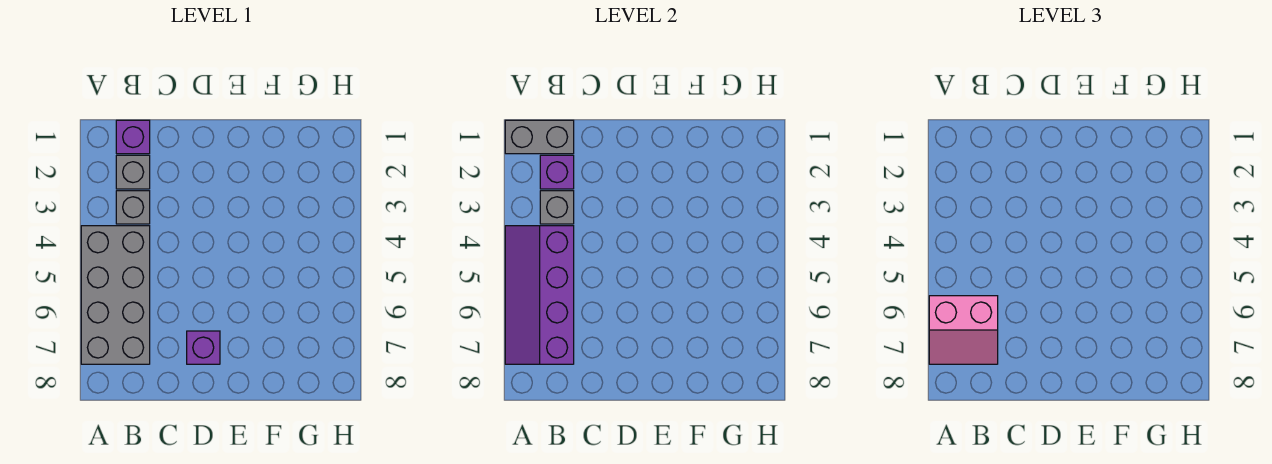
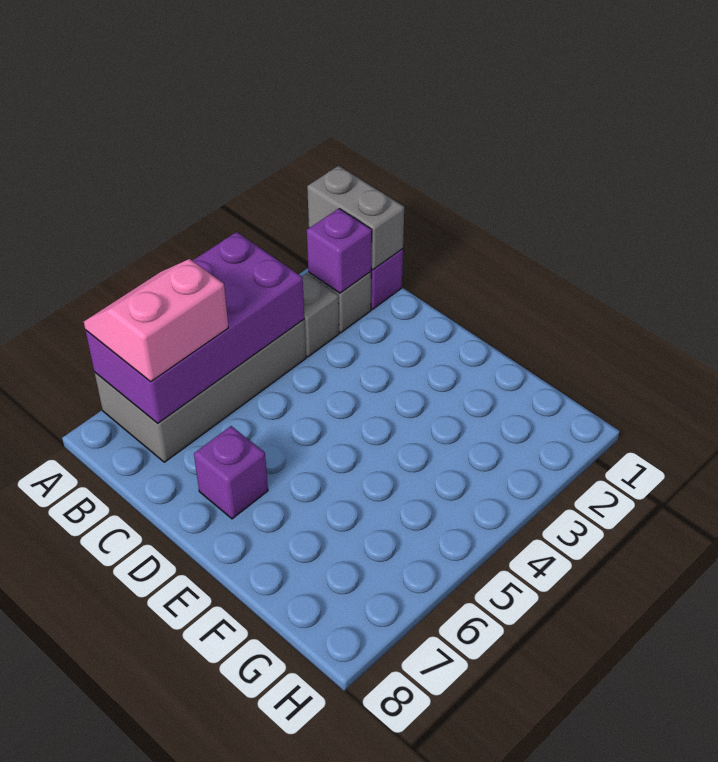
purple 2x4 slope [505,226,574,364] -> purple 2x4 brick [86,232,304,423]
pink 2x2 slope [929,296,998,364] -> pink 2x2 slope turned to [84,259,228,381]
grey 1x1 brick [540,191,574,224] -> none

